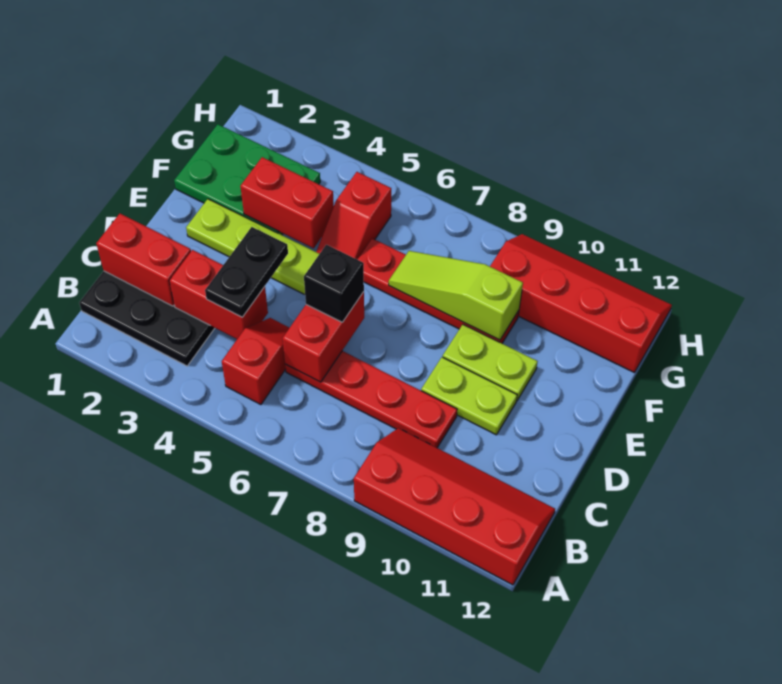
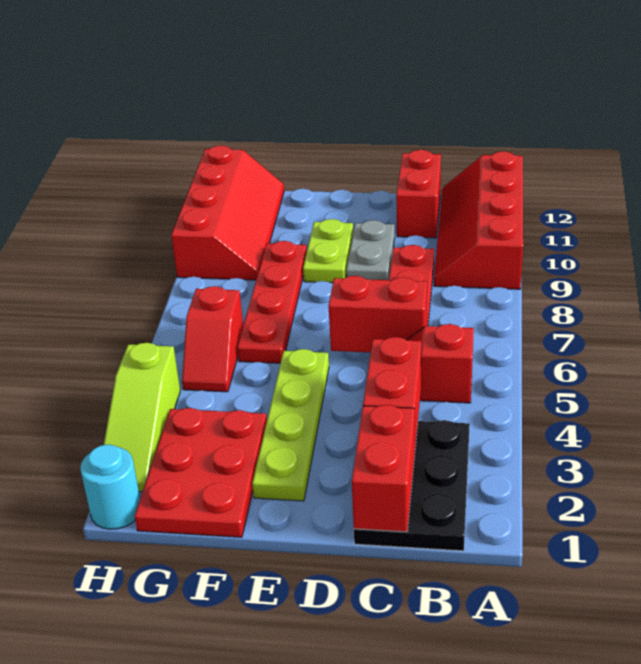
black 1x2 plate [205,227,288,317] -> none
black 1x1 brick [304,245,364,322] -> none
lime 1x2 plate [421,357,517,435] -> grey 1x2 plate [346,220,395,280]
green 2x3 plate [174,124,320,235] -> red 2x3 plate [135,408,267,537]
red 1x2 brick [240,157,334,248] -> red 1x2 brick moved to [396,150,441,238]
red 1x2 slope [316,172,391,259] -> red 1x2 slope turned to [182,286,243,392]
lime 1x3 slope [389,251,523,340] -> lime 1x3 slope moved to [104,343,180,492]
red 2x4 slope [490,234,672,372] -> red 2x4 slope turned to [171,146,284,280]
none -> cyan 1x1 round brick [80,445,140,529]

